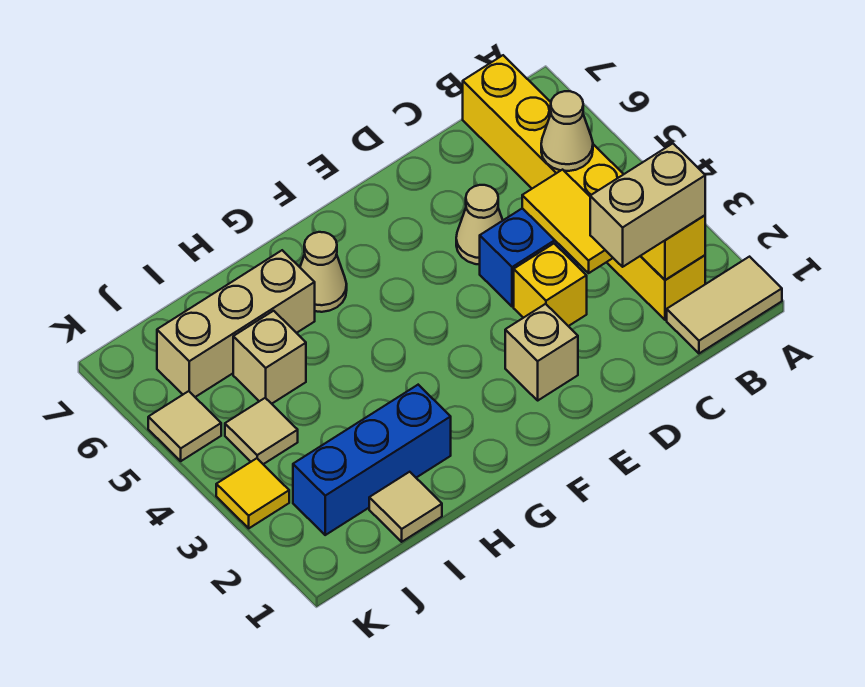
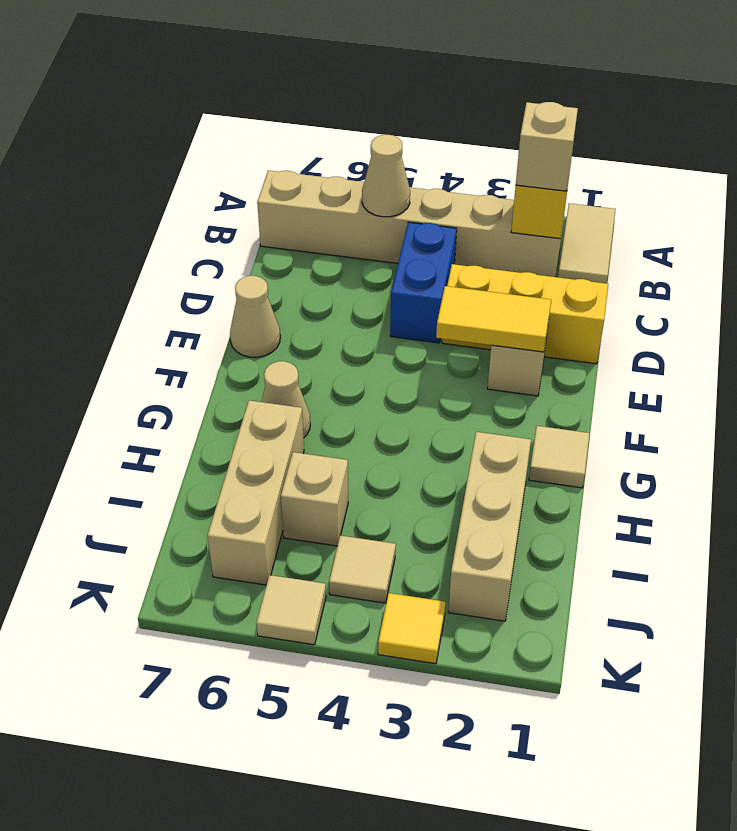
yellow 1x6 brick [463,55,705,320] -> tan 1x6 brick [257,170,565,277]
tan 1x2 brick [590,144,705,267] -> tan 1x1 brick [516,102,578,191]
yellow 1x2 tile [522,170,613,273] -> yellow 1x2 tile moved to [436,286,551,352]
yellow 1x1 brick [514,244,587,326] -> yellow 1x3 brick [442,264,608,364]
tan 1x1 cone [456,185,503,265] -> tan 1x1 cone moved to [230,276,280,357]
blue 1x3 brick [293,385,451,535] -> tan 1x3 brick [448,432,531,621]
tan 1x1 tile [369,472,442,542] -> tan 1x1 tile moved to [529,426,590,488]

